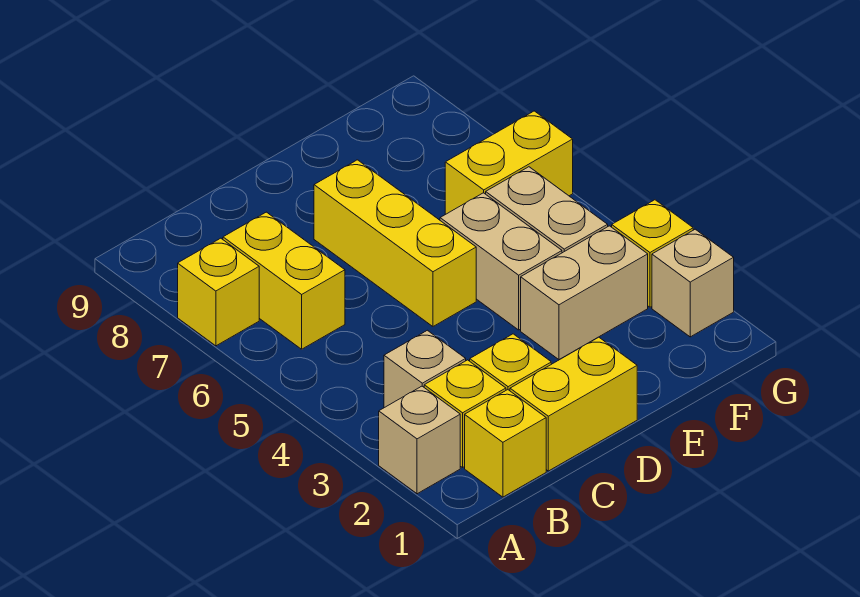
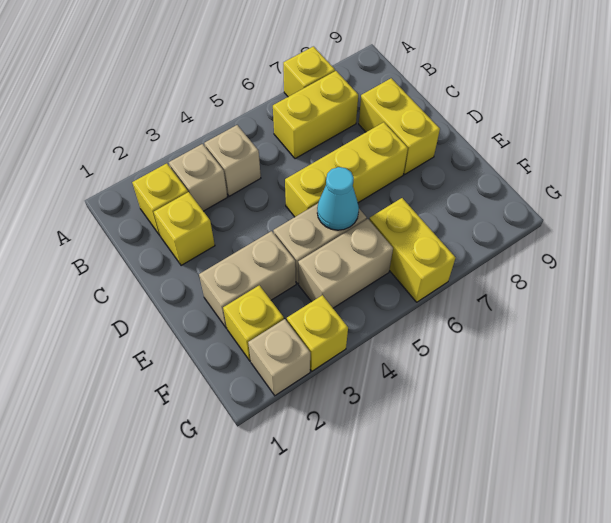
tan 1x1 brick [379,386,460,494] -> tan 1x1 brick moved to [204,125,261,196]
yellow 1x1 brick [465,390,546,497] -> yellow 1x1 brick moved to [223,285,284,361]
yellow 1x2 brick [510,337,637,471] -> yellow 1x2 brick moved to [359,78,440,174]
tan 1x2 brick [521,226,648,360] -> tan 1x2 brick turned to [199,231,296,328]
none -> cyan 1x1 cone [317,167,359,230]

